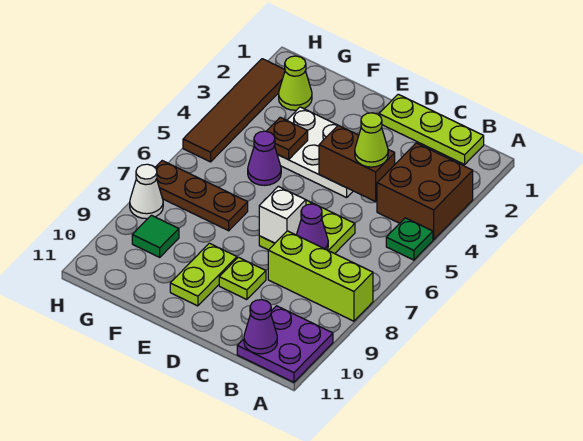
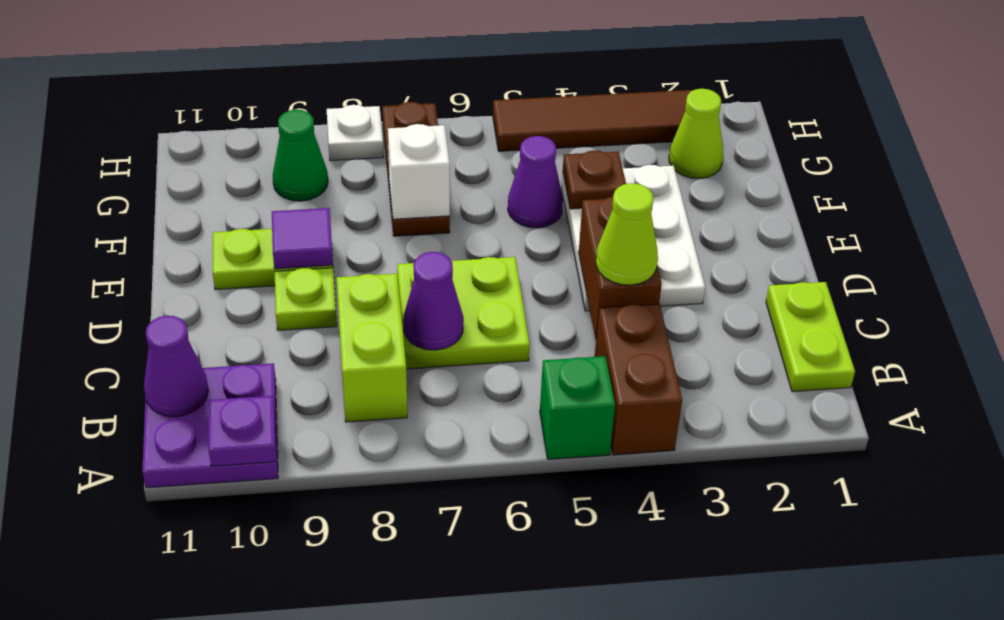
brown 2x2 brick [377,143,473,240] -> brown 1x2 brick [595,304,682,455]
green 1x1 plate [386,218,433,260] -> green 1x1 brick [540,356,615,459]
lime 1x3 brick [268,231,373,321] -> lime 1x2 brick [337,274,407,422]
none -> purple 1x1 plate [209,396,276,466]
lime 1x3 plate [379,94,484,164] -> lime 1x2 plate [766,282,855,392]
white 1x1 brick [259,186,306,243] -> white 1x1 brick moved to [388,124,450,219]
none -> purple 1x1 tile [272,208,333,269]
green 1x1 tile [132,215,179,257] -> green 1x1 cone [273,110,328,201]
white 1x1 cone [130,164,163,219] -> white 1x1 plate [327,105,383,161]

